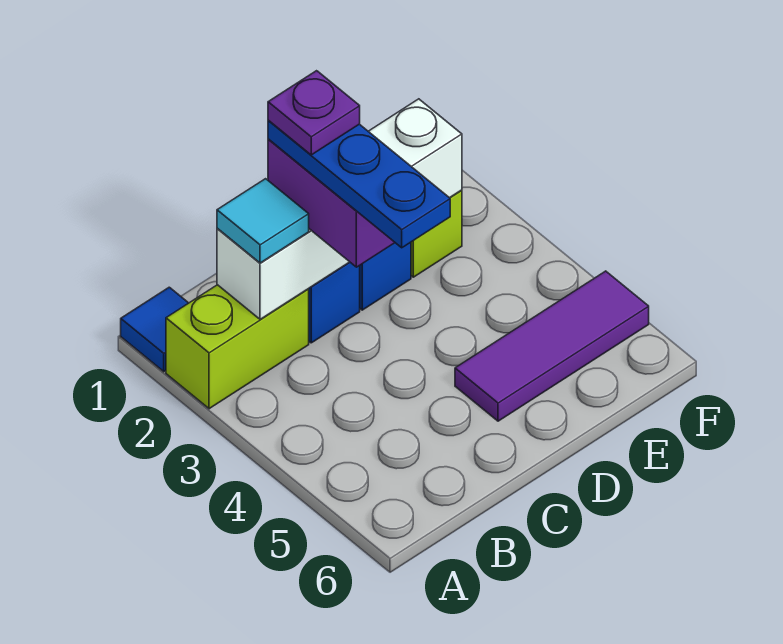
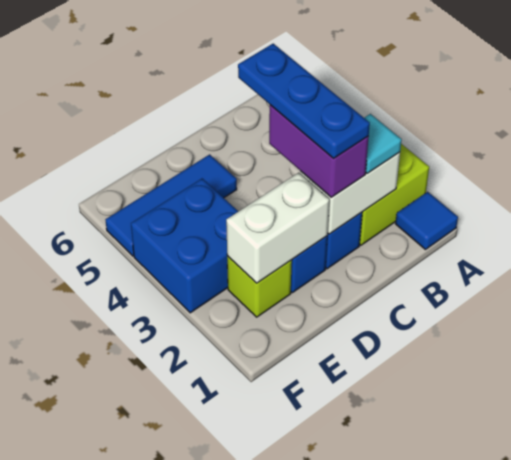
purple 1x1 plate [268,71,360,155] -> none
purple 1x3 tile [455,271,649,421] -> blue 1x3 tile [106,154,237,256]
none -> blue 2x2 brick [131,178,238,313]

